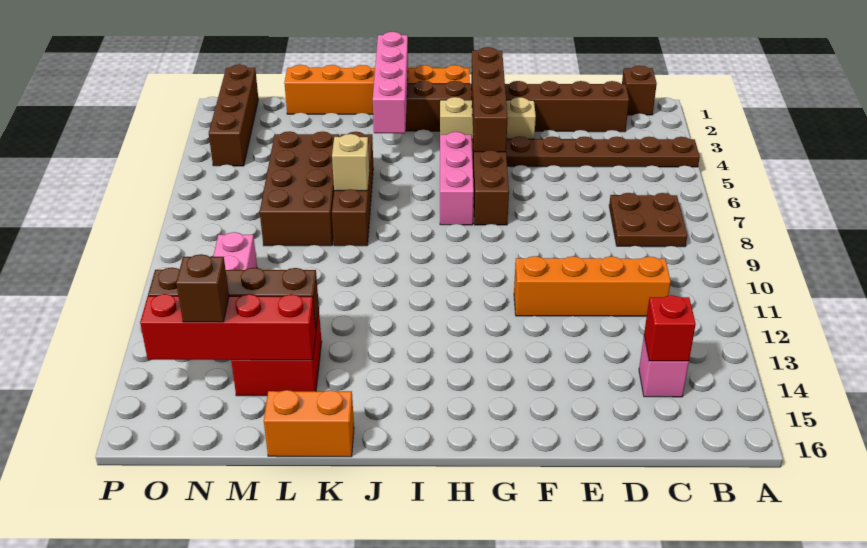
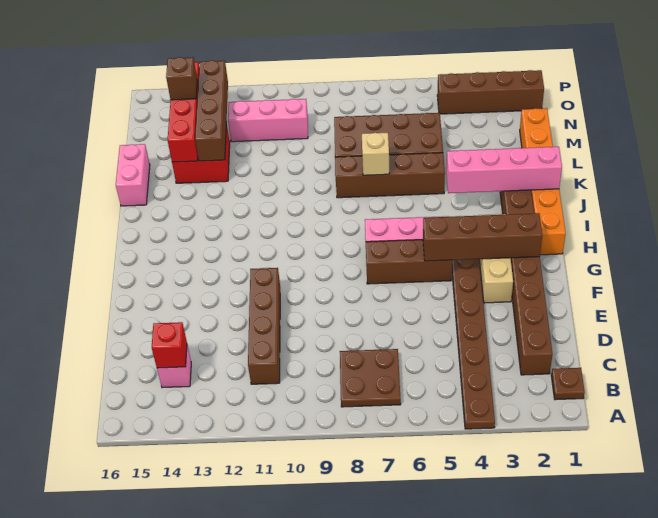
brown 1x1 brick [622,65,657,115] -> brown 1x1 plate [551,368,585,400]
orange 1x4 brick [514,256,671,316] -> brown 1x4 brick [248,268,280,384]
orange 1x2 brick [264,390,354,457] -> pink 1x2 brick [116,144,150,206]

